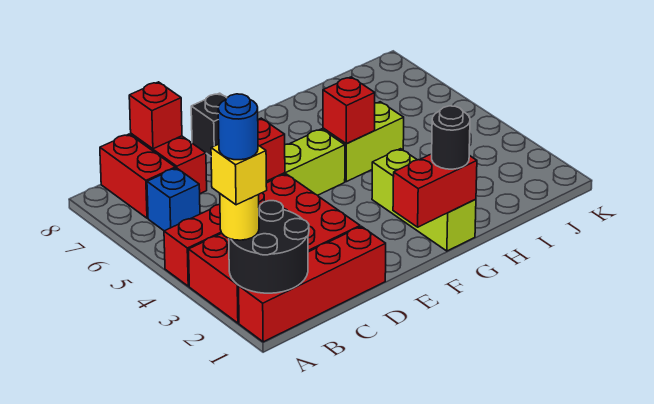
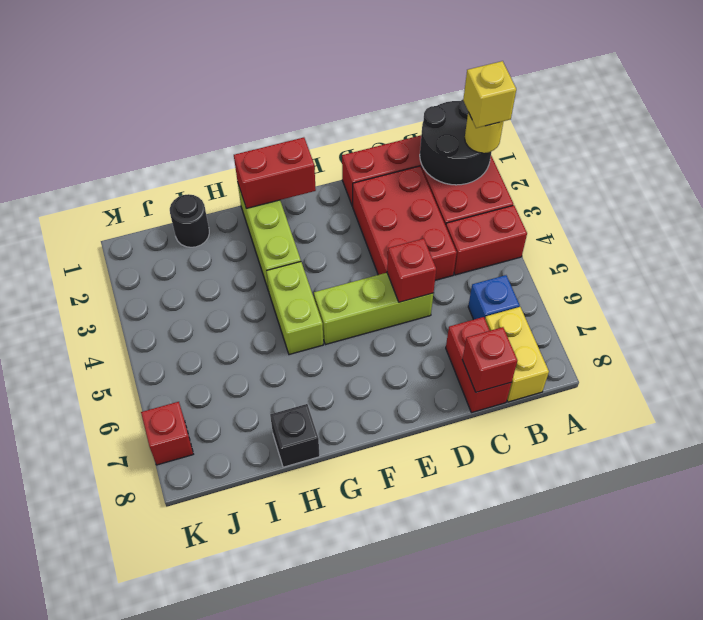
blue 1x1 round brick [218,94,258,160] -> none
red 1x2 brick [100,134,175,218] -> yellow 1x2 brick [485,307,549,402]
black 1x1 brick [191,93,226,156] -> black 1x1 brick moved to [270,404,320,467]
black 1x1 round brick [432,106,470,169] -> black 1x1 round brick moved to [170,194,209,247]
lime 1x2 brick [323,102,404,182] -> lime 1x2 brick turned to [266,262,323,355]
red 1x1 brick [323,77,375,144] -> red 1x1 brick moved to [141,402,193,465]

